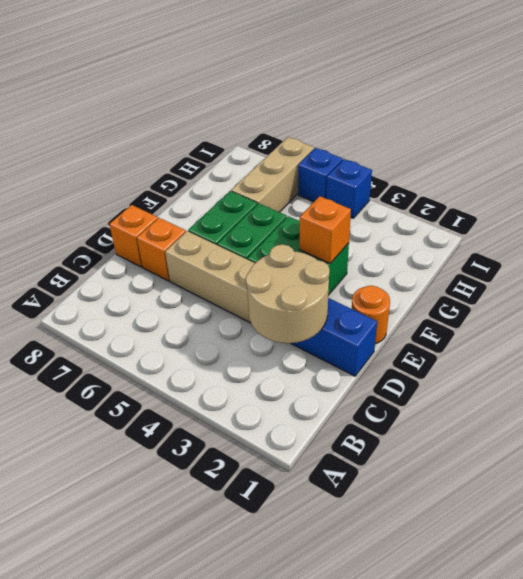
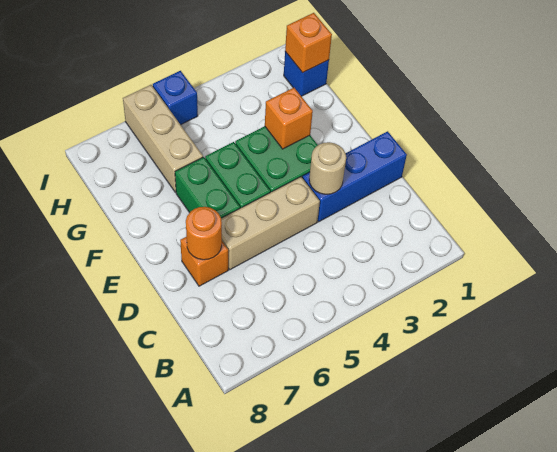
tan 2x2 round brick [246,244,330,343] -> tan 1x1 round brick [309,142,346,194]
orange 1x1 brick [109,205,158,267] -> orange 1x1 brick moved to [285,13,332,73]
orange 1x1 round brick [352,286,390,344] -> orange 1x1 round brick moved to [186,207,222,260]
blue 1x1 brick [326,159,372,218] -> blue 1x1 brick moved to [284,52,329,96]

